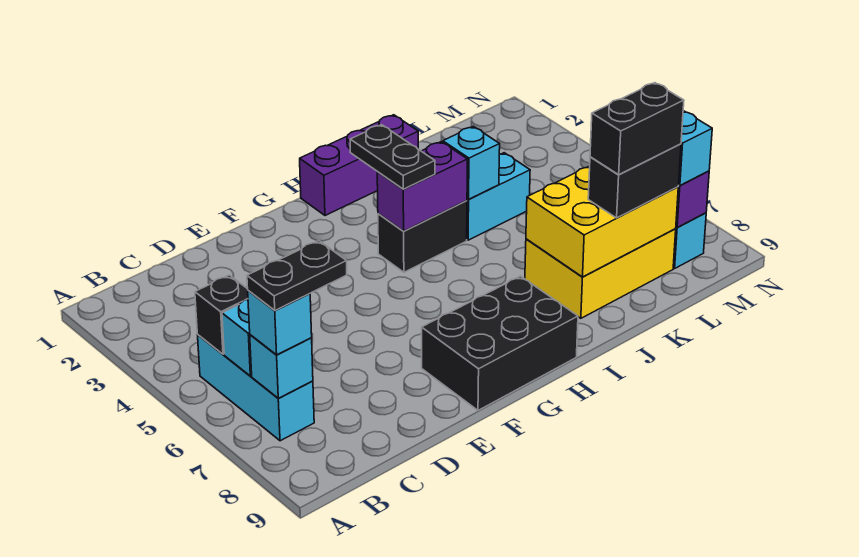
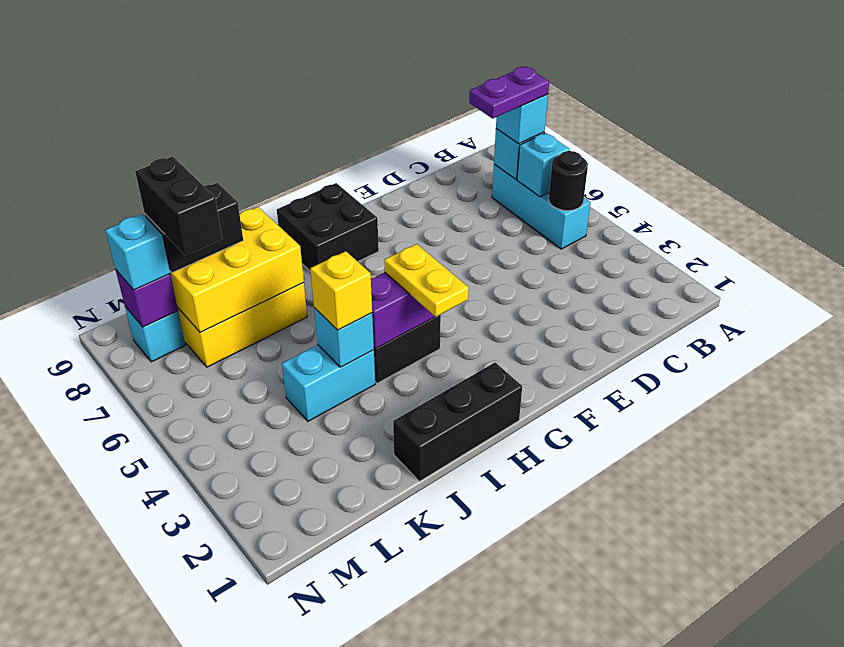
black 1x1 brick [195,275,248,354] -> black 1x1 round brick [549,151,588,211]
black 1x2 plate [247,241,347,311] -> purple 1x2 plate [469,67,549,119]
black 2x3 brick [422,276,578,410] -> black 2x2 brick [277,183,379,272]
purple 1x3 brick [300,115,418,215] -> black 1x3 brick [393,363,522,481]
black 1x2 plate [350,125,435,189] -> yellow 1x2 plate [384,244,469,317]
none -> yellow 1x1 brick [310,251,372,330]
black 1x2 brick [590,83,684,175] -> black 1x2 brick turned to [135,157,222,256]

